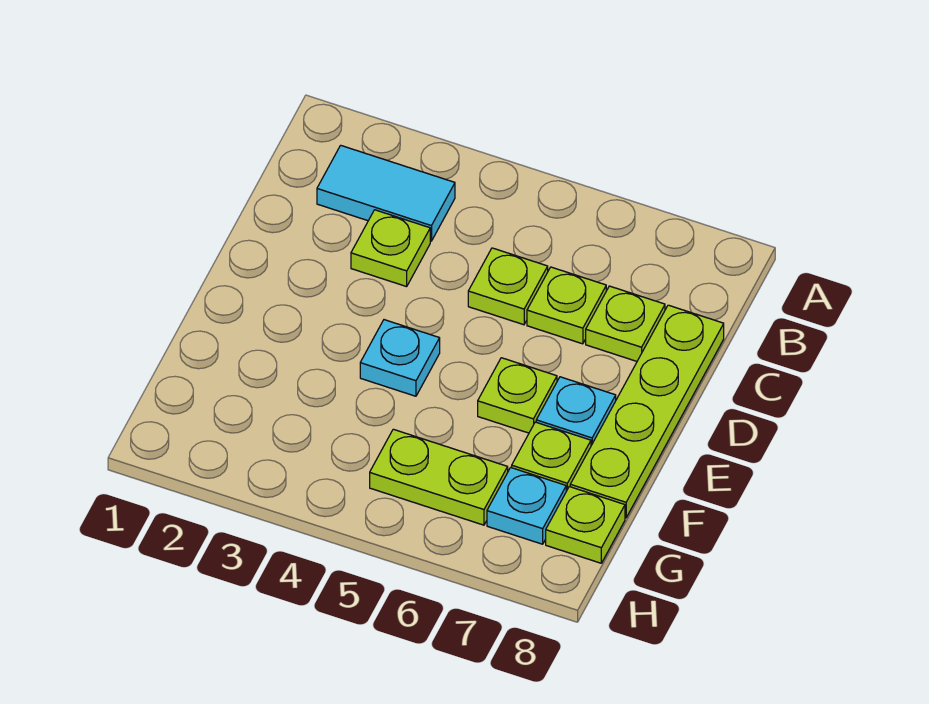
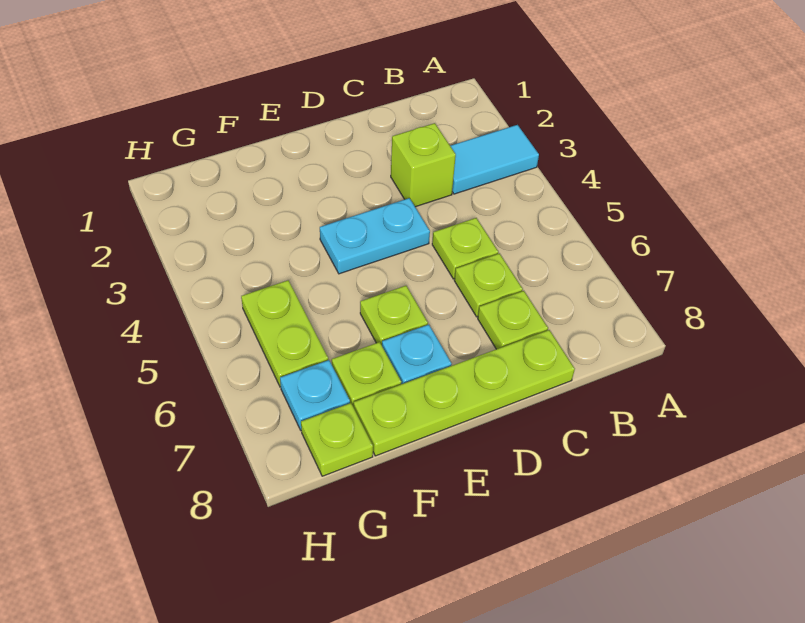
cyan 1x2 tile [317,145,455,241] -> cyan 1x2 tile turned to [451,125,539,194]
lime 1x1 plate [351,210,430,287] -> lime 1x1 brick [391,123,456,207]
cyan 1x1 plate [360,320,440,396] -> cyan 1x2 plate [320,198,430,274]

